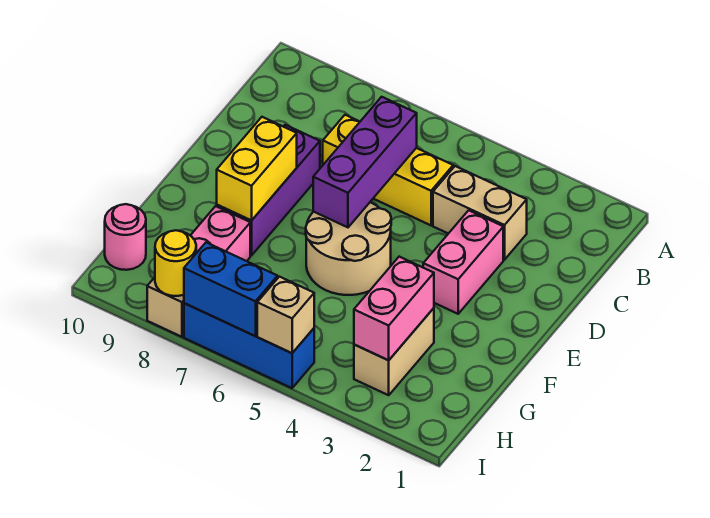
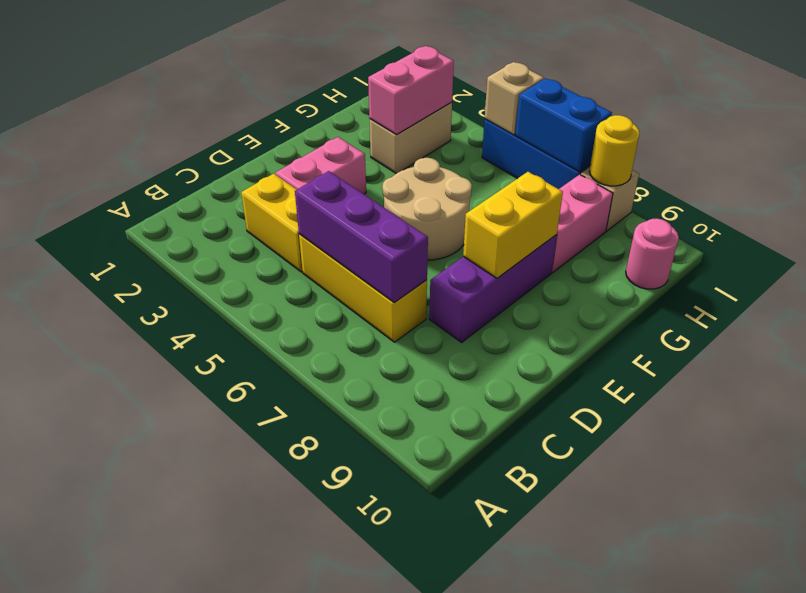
tan 1x2 brick [433,166,527,260] -> yellow 1x2 brick [241,174,302,272]
purple 1x3 brick [313,97,417,227] -> purple 1x3 brick turned to [295,171,428,303]

